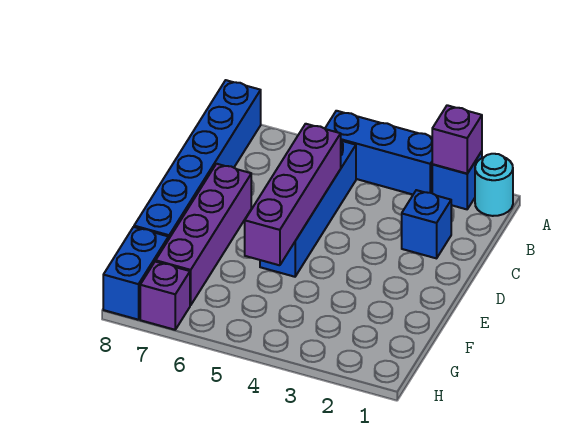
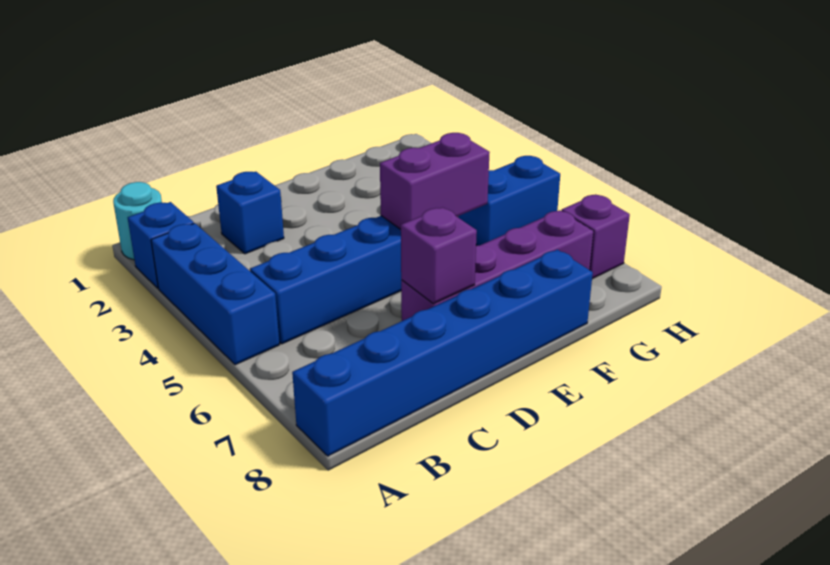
purple 1x1 brick [432,105,482,174] -> purple 1x1 brick moved to [401,207,477,304]
purple 1x4 brick [245,124,341,265] -> purple 1x2 brick [380,133,490,229]
blue 1x2 brick [103,227,168,320] -> blue 1x2 brick moved to [458,156,560,246]

